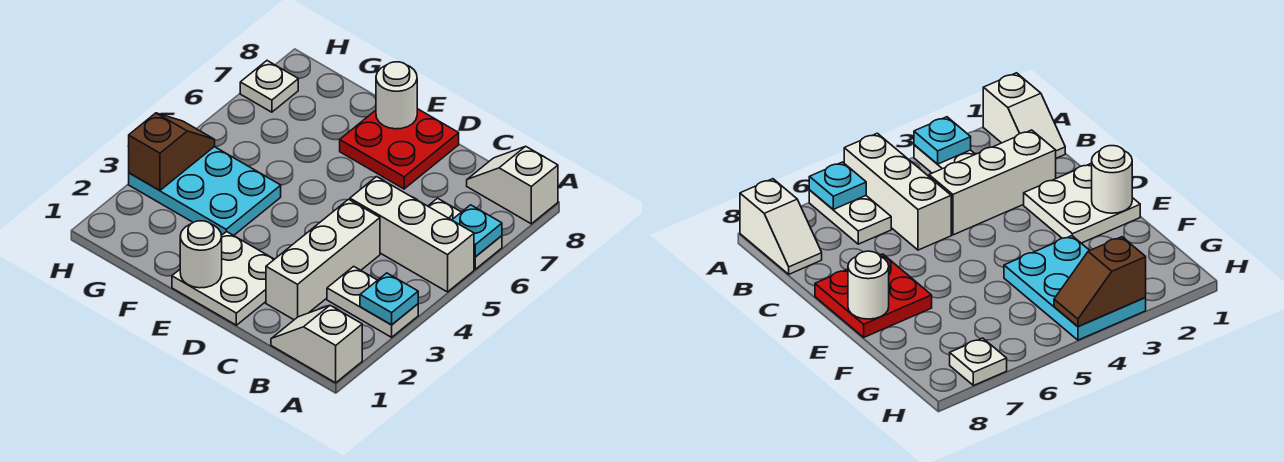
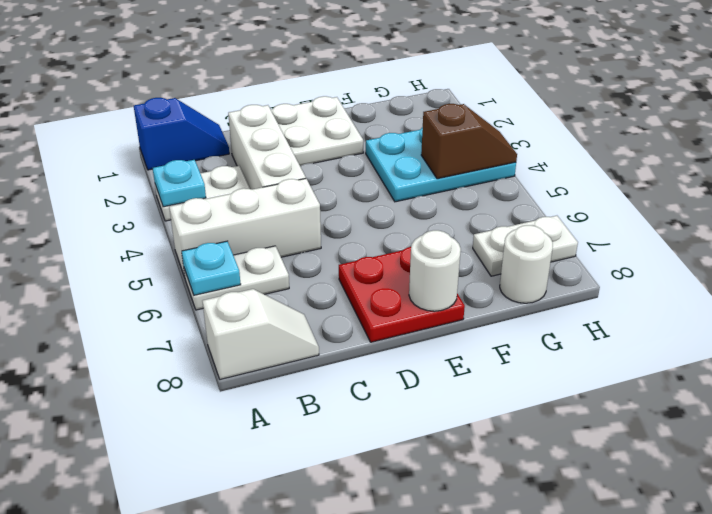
white 1x2 slope [271,306,362,383] -> blue 1x2 slope [134,98,229,170]
white 1x1 round brick [180,221,222,288] -> white 1x1 round brick moved to [500,225,553,303]
brown 1x2 slope [129,113,215,191] -> brown 1x2 slope turned to [421,104,517,179]
white 1x1 plate [240,61,298,112] -> white 1x2 plate [473,216,578,276]

